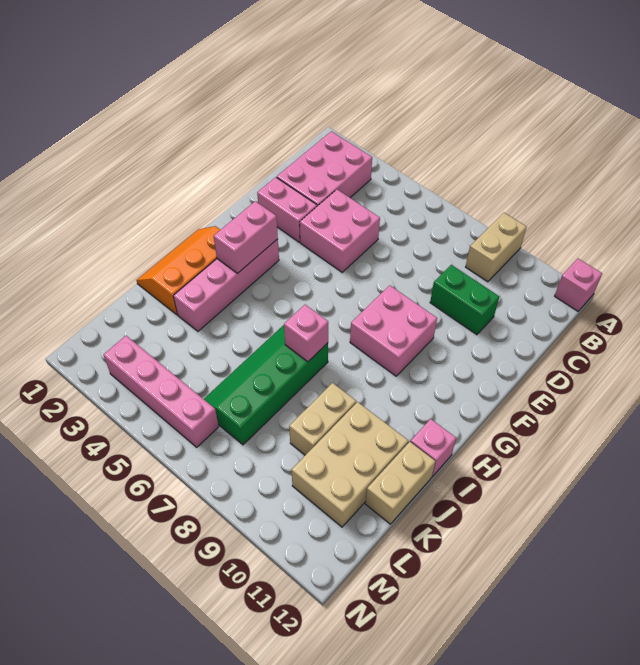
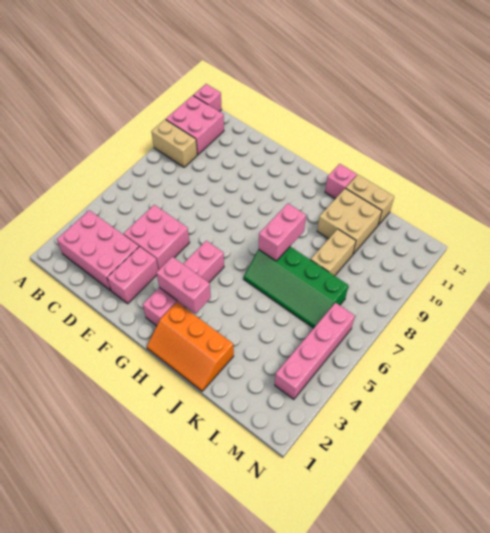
green 1x2 brick [430,265,499,335] -> none
pink 2x2 brick [350,285,437,376] -> pink 2x2 brick moved to [166,95,224,155]
pink 1x4 brick [174,239,279,331] -> pink 1x4 brick turned to [143,241,224,326]
pink 1x1 brick [284,305,328,362] -> pink 1x2 brick [259,204,306,261]
tan 1x2 brick [289,383,356,455] -> tan 1x2 brick turned to [311,229,356,276]
tan 2x3 brick [292,402,408,527] -> tan 2x2 brick [317,188,382,254]

